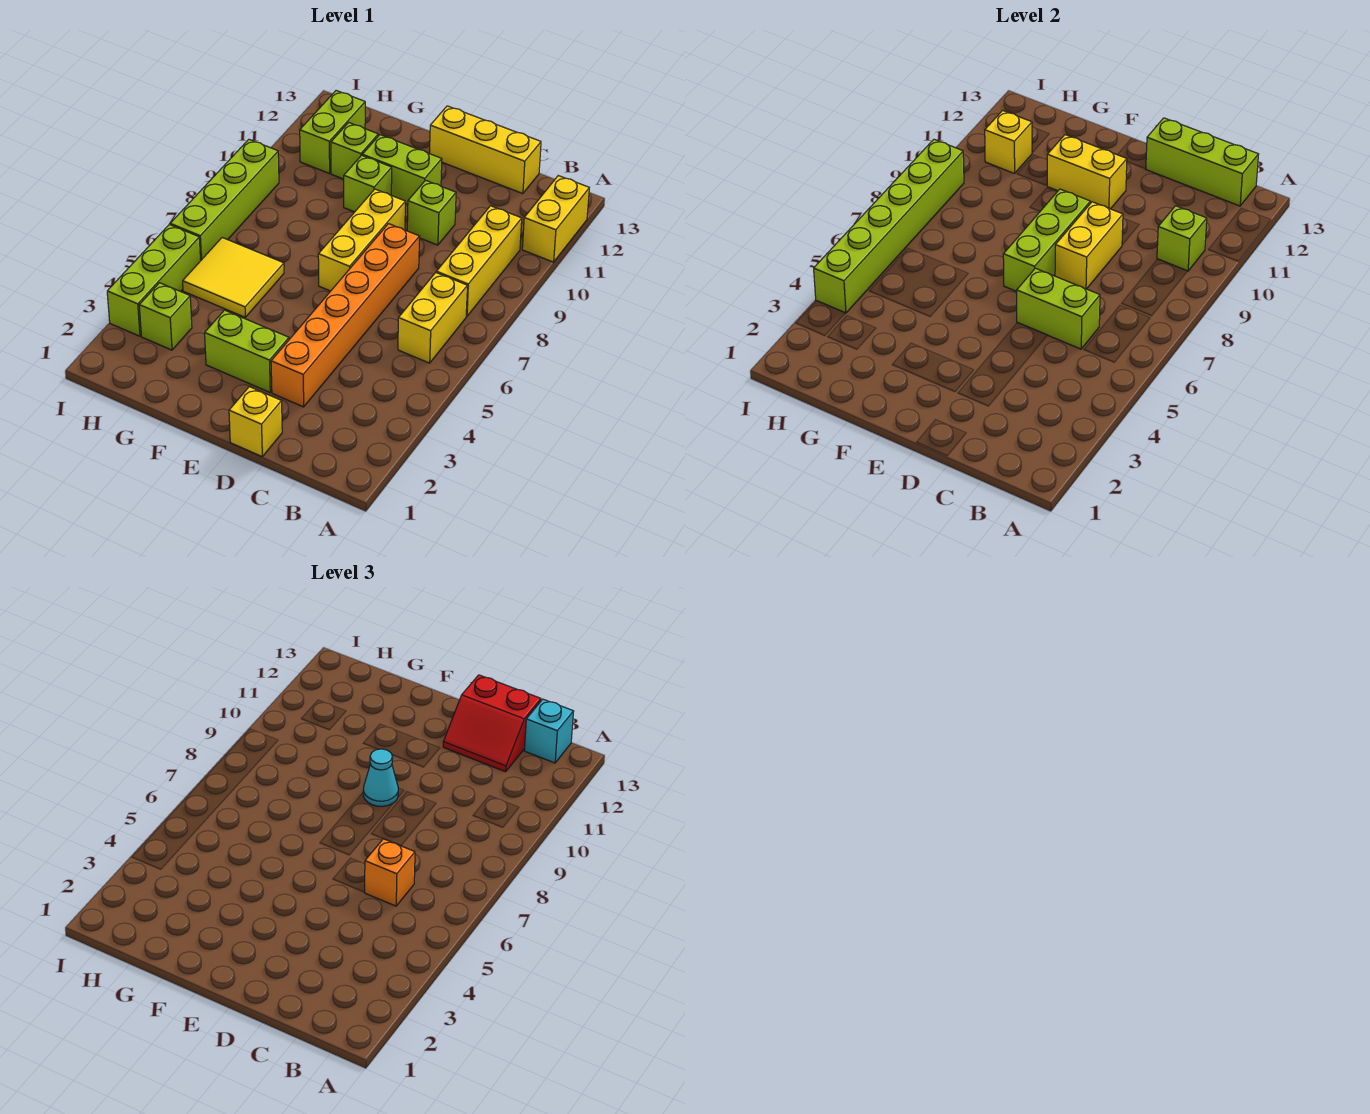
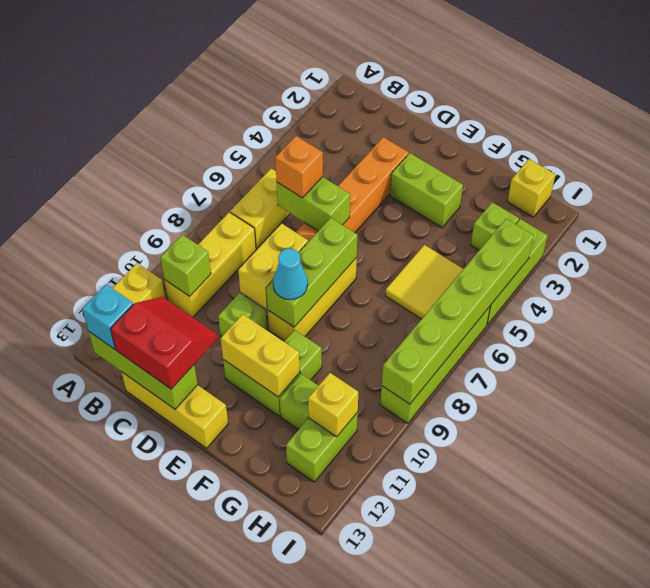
yellow 1x1 brick [229,387,282,456] -> yellow 1x1 brick moved to [507,159,555,217]

